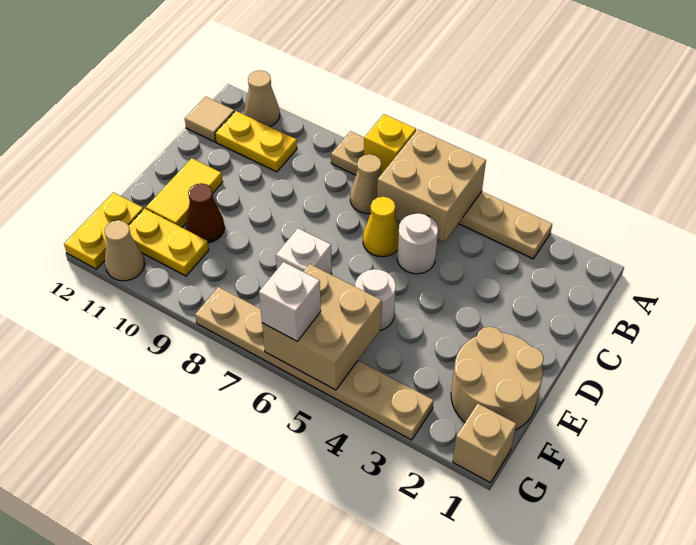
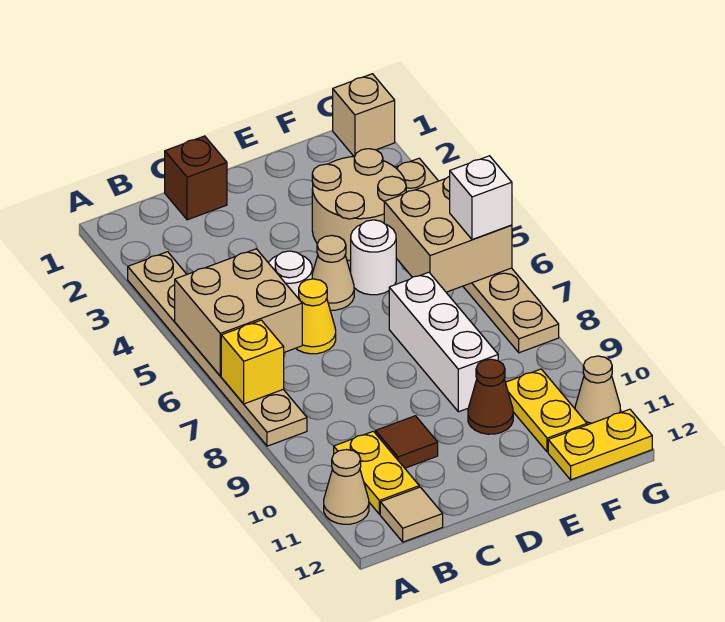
tan 1x1 cone [350,154,382,214] -> tan 1x1 cone moved to [312,235,354,310]
none -> brown 1x1 brick [165,136,227,220]
none -> brown 1x1 tile [376,416,438,468]
yellow 1x2 tile [146,158,223,227] -> none
tan 2x2 round brick [451,327,544,430] -> tan 2x2 round brick moved to [312,149,406,261]
white 1x1 brick [276,228,332,274] -> white 1x3 brick [389,272,498,412]

